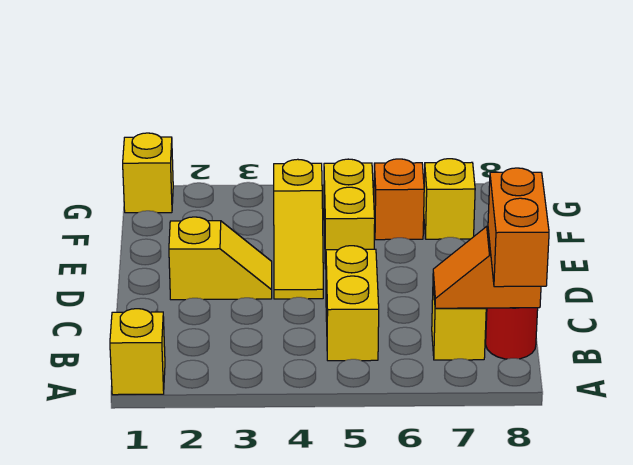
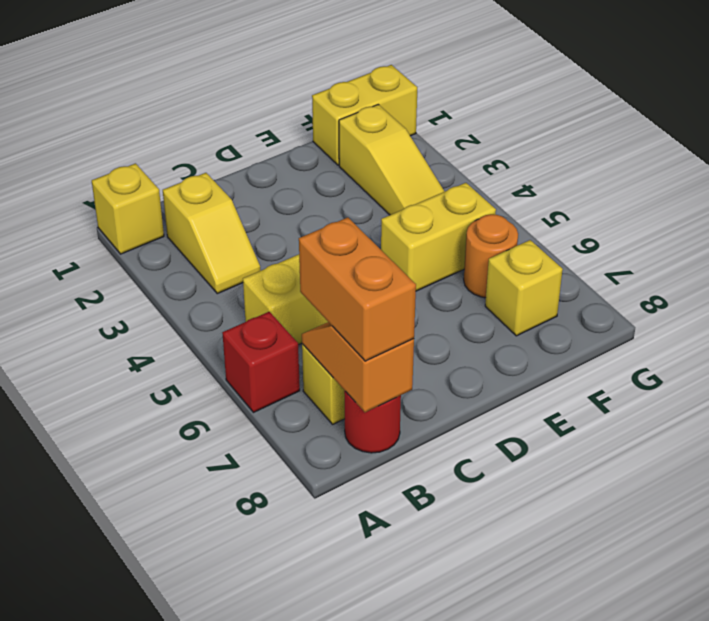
none -> red 1x1 brick [222,312,300,413]
orange 1x2 brick [488,168,549,287] -> orange 1x2 brick turned to [299,217,416,361]
yellow 1x2 slope [169,217,272,300] -> yellow 1x2 slope moved to [163,173,261,294]
yellow 1x3 slope [274,159,323,299] -> yellow 1x3 slope turned to [339,105,445,215]
orange 1x1 brick [374,159,424,240] -> orange 1x1 round brick [464,214,518,298]
yellow 1x1 brick [123,133,173,213] -> yellow 1x2 brick [312,65,417,165]

